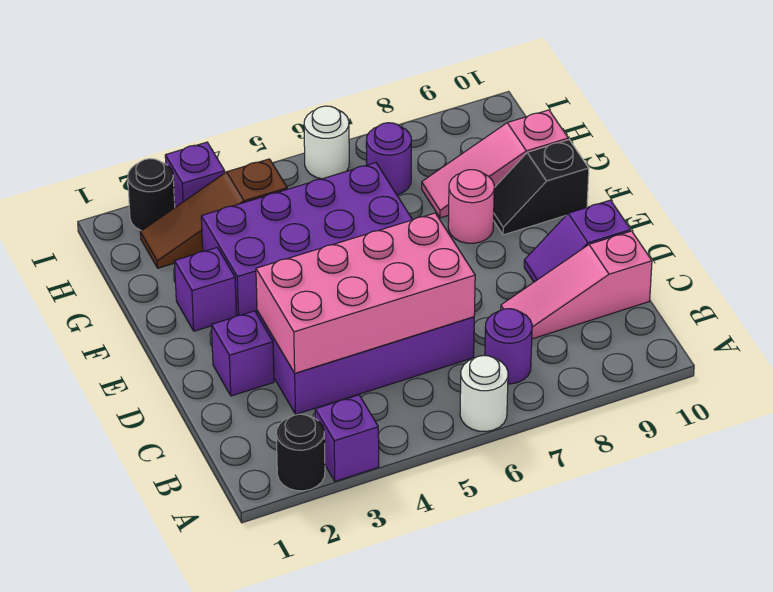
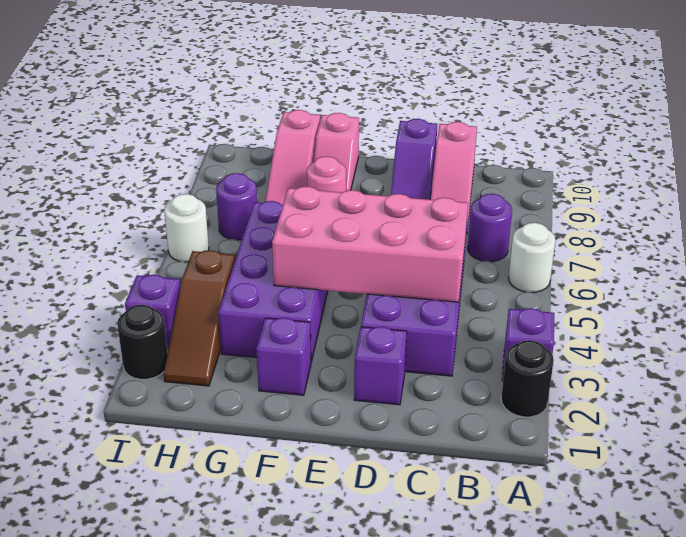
pink 2x4 brick [256,213,475,373] -> pink 2x4 brick turned to [272,186,468,302]
black 1x2 slope [494,140,589,235] -> pink 1x2 slope [314,113,359,191]

